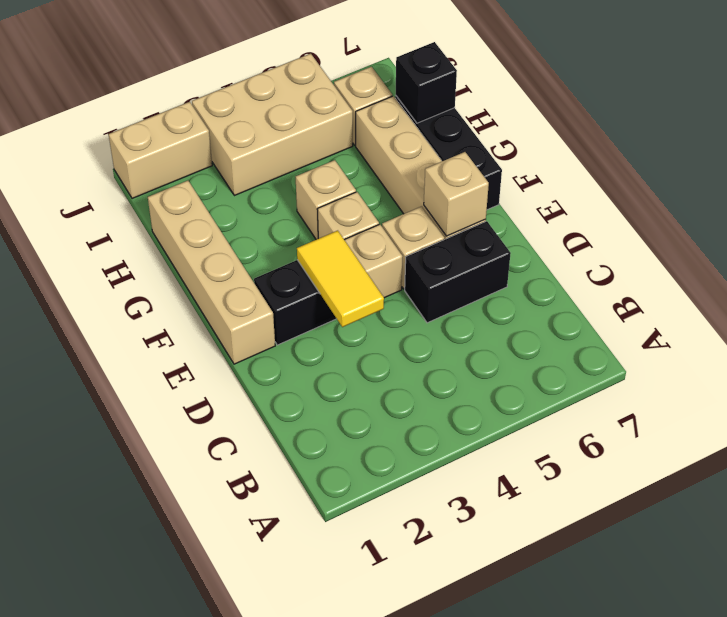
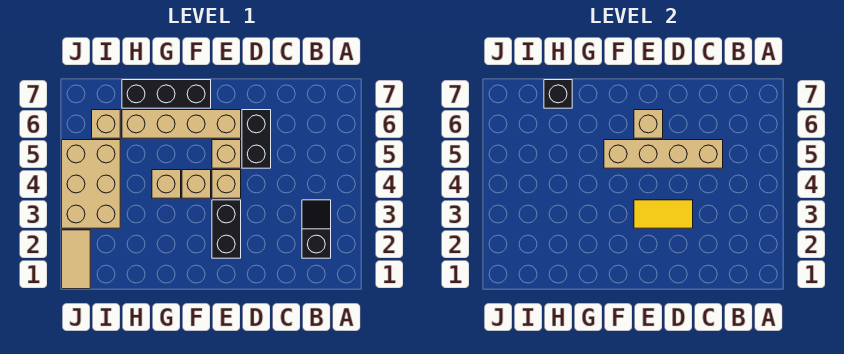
none -> black 1x2 slope [302,200,331,258]
tan 1x4 brick [148,181,275,364] -> tan 1x4 brick moved to [604,140,723,168]
tan 1x2 brick [109,102,212,199] -> tan 1x2 tile [62,230,90,289]

